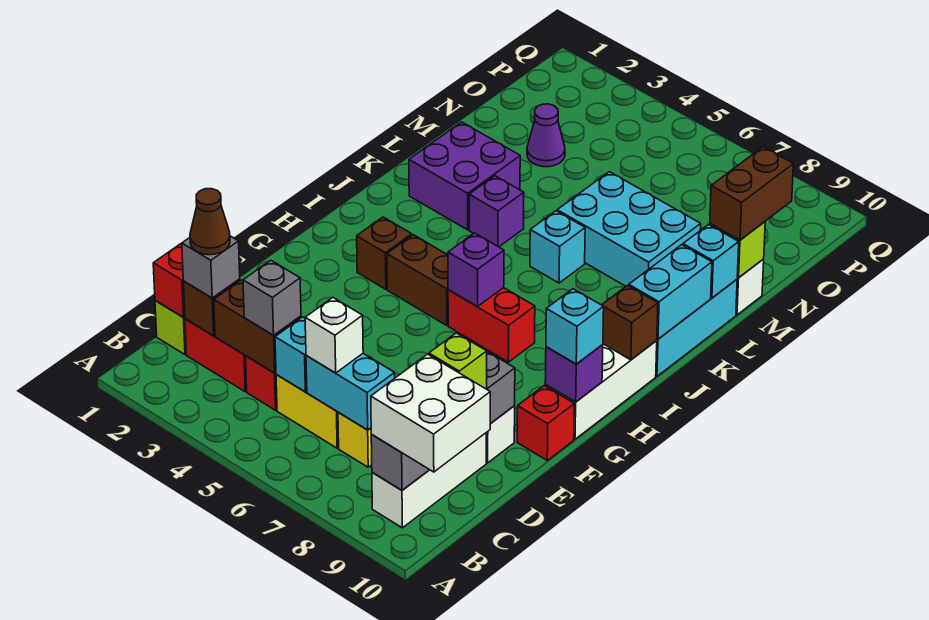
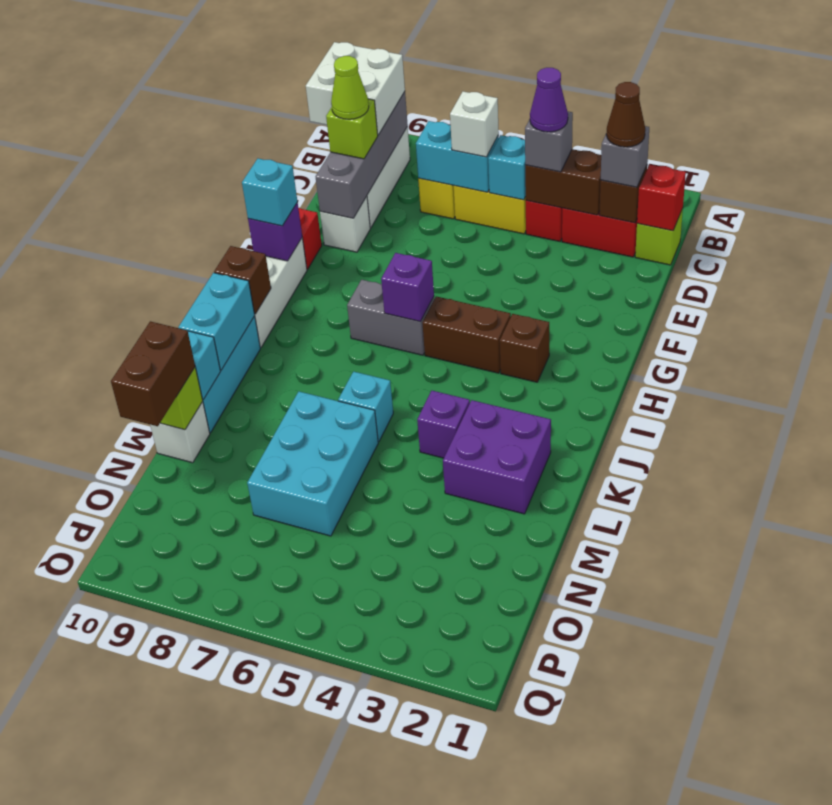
none -> lime 1x1 cone [331,56,369,119]
red 1x2 brick [448,288,535,362] -> grey 1x2 brick [347,280,434,355]
cyan 2x3 brick [557,172,701,286] -> cyan 2x3 brick turned to [247,391,378,536]
purple 1x1 cone [527,104,565,167] -> purple 1x1 cone moved to [530,68,568,132]

